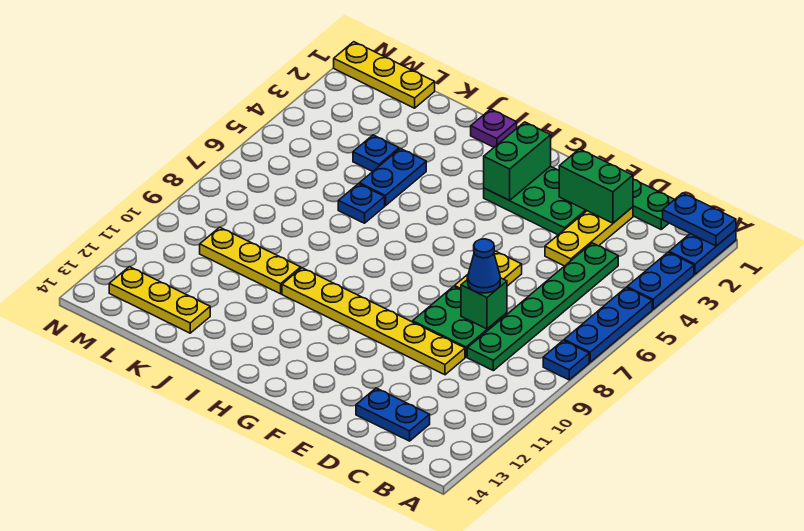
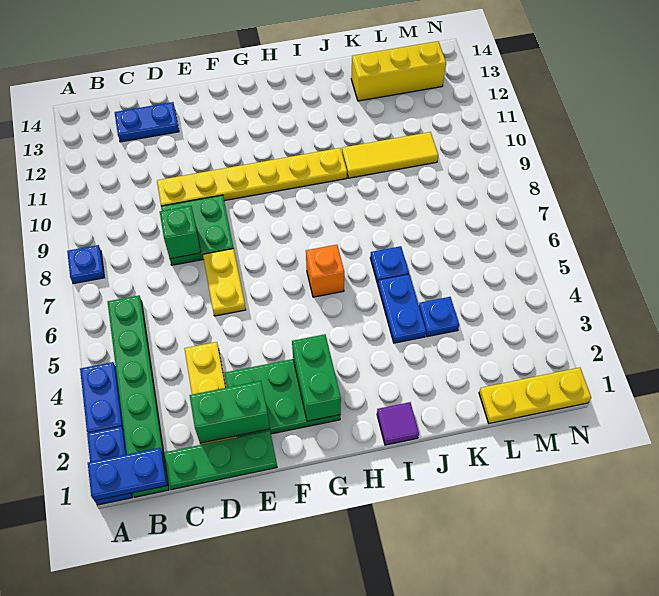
blue 1x3 plate [564,288,652,362] -> none
green 1x6 plate [467,243,618,371] -> green 1x6 plate moved to [108,296,169,497]
blue 1x1 cone [468,239,500,293] -> none
none -> orange 1x1 brick [306,245,344,297]
purple 1x1 plate [471,109,517,147] -> purple 1x1 tile [377,402,419,445]
yellow 1x3 plate [200,227,301,294] -> yellow 1x3 tile [342,132,438,178]
yellow 1x3 plate [109,267,210,333] -> yellow 1x3 brick [351,41,446,101]

